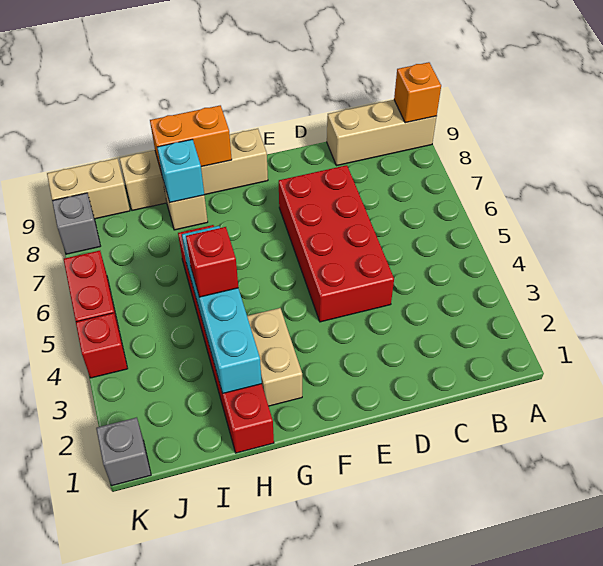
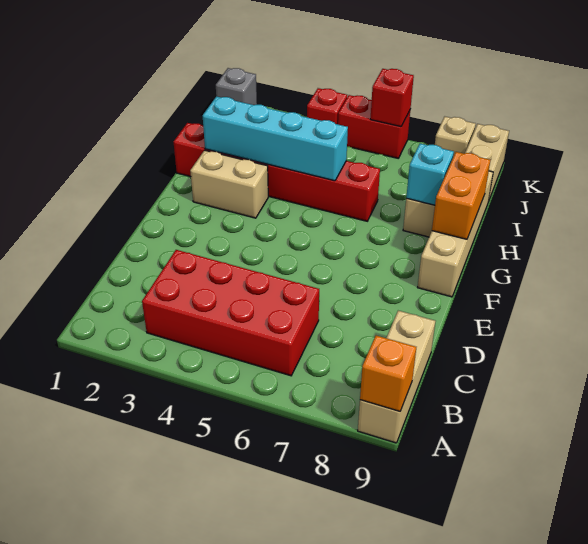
red 2x4 brick [279,165,394,322] -> red 2x4 brick moved to [142,250,319,376]
red 1x1 brick [186,227,238,297] -> red 1x1 brick moved to [370,69,414,127]
grey 1x1 brick [52,193,100,254] -> tan 1x1 brick [435,117,476,156]

